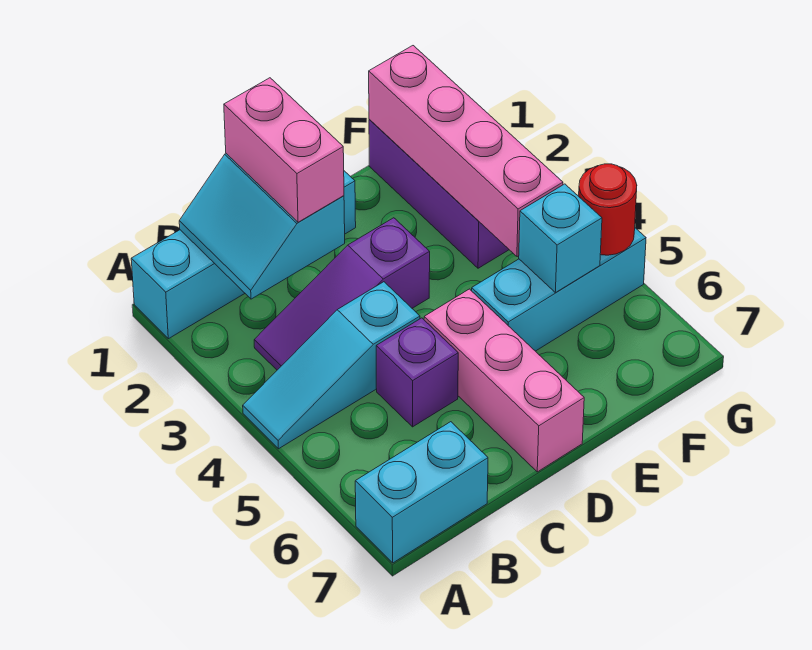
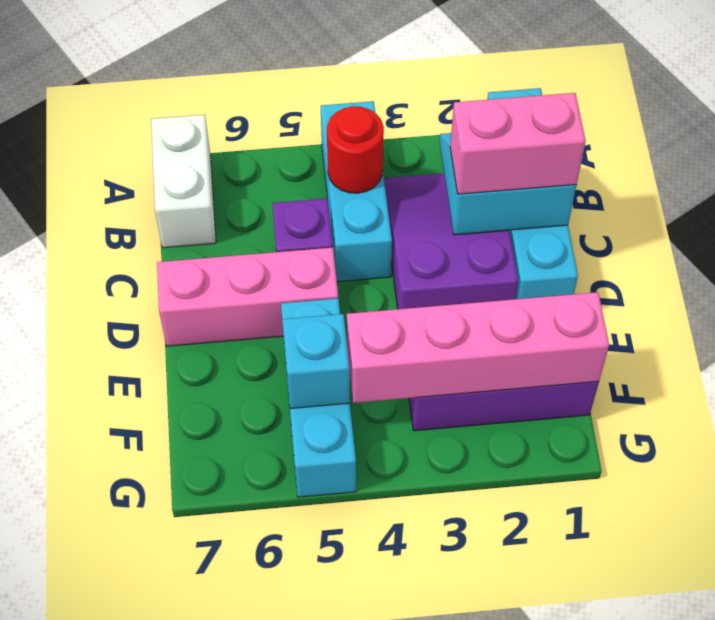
cyan 1x3 slope [243,282,420,449] -> cyan 1x3 brick [321,101,392,282]
cyan 1x2 brick [355,422,488,563] -> white 1x2 brick [151,115,216,248]
purple 1x3 slope [254,218,430,370] -> purple 2x3 slope [384,173,518,309]
red 1x1 round brick [579,164,637,255] -> red 1x1 round brick moved to [327,106,384,193]

